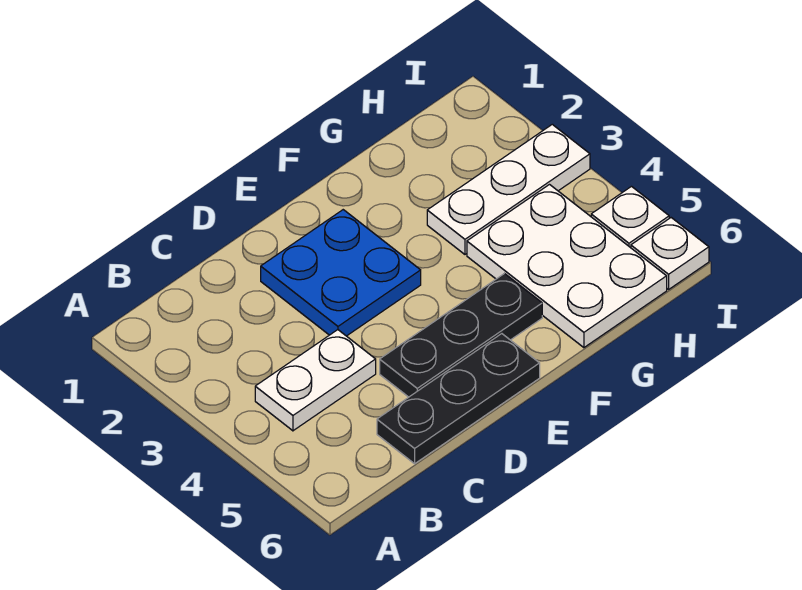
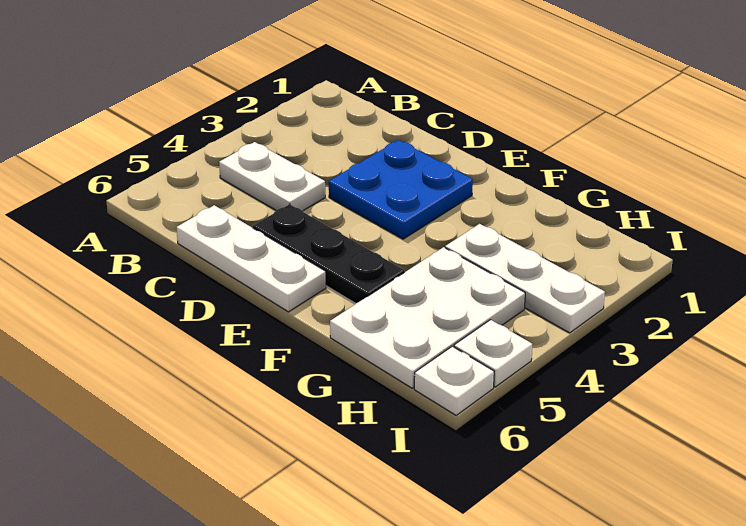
black 1x3 plate [377,334,540,464] -> white 1x3 plate [177,205,326,312]

